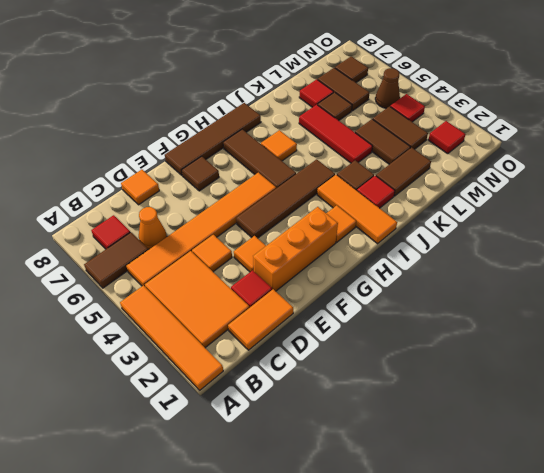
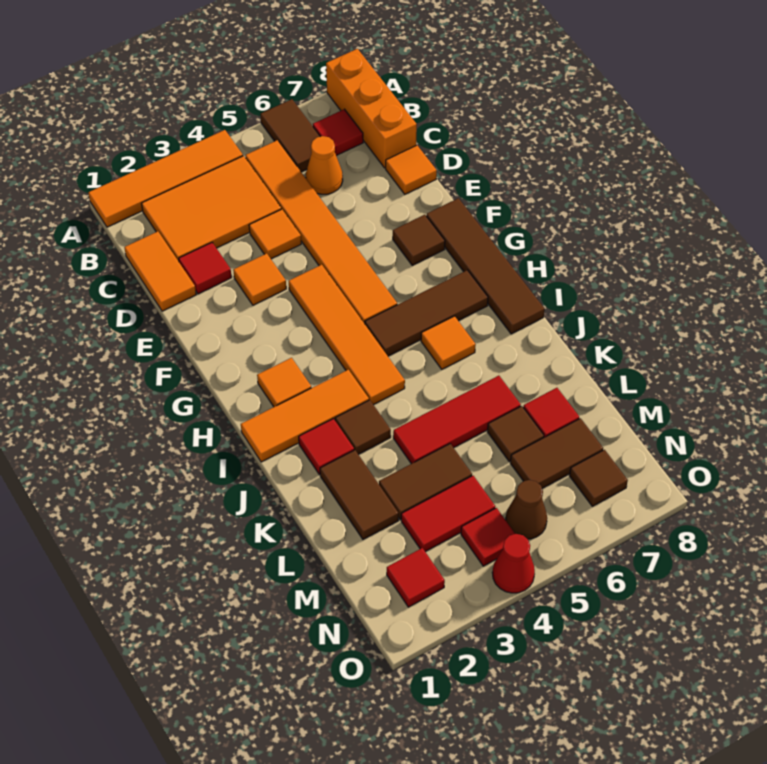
orange 1x3 brick [253,207,338,291] -> orange 1x3 brick moved to [326,49,417,168]
brown 1x4 tile [236,159,335,238] -> orange 1x4 tile [289,265,405,405]
brown 1x2 tile [373,106,428,149] -> red 1x2 tile [401,476,495,552]
none -> red 1x1 cone [492,534,535,593]

